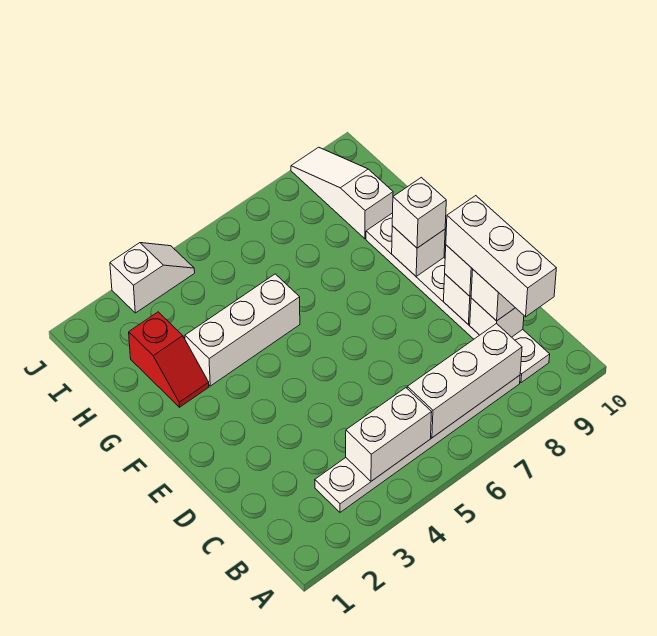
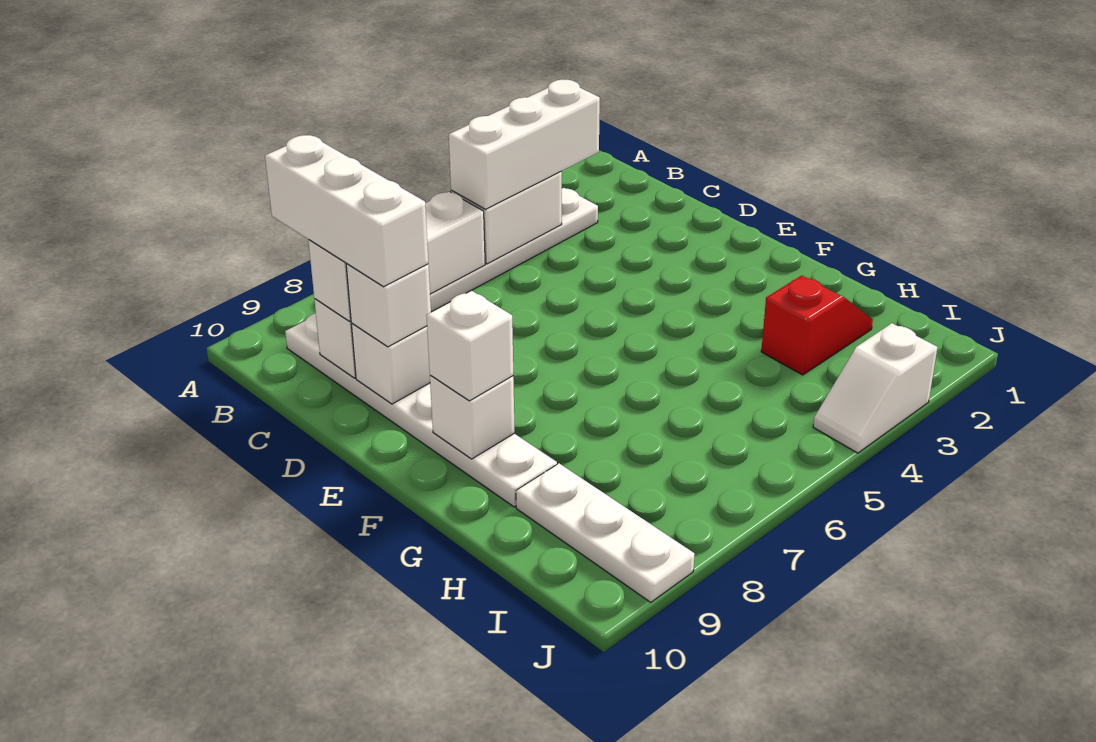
red 1x2 slope [129,312,209,407] -> red 1x2 slope turned to [761,276,873,375]
white 1x3 brick [185,274,300,386] -> white 1x3 brick moved to [449,80,600,209]
white 1x3 slope [291,147,393,239] -> white 1x3 plate [516,464,695,602]

